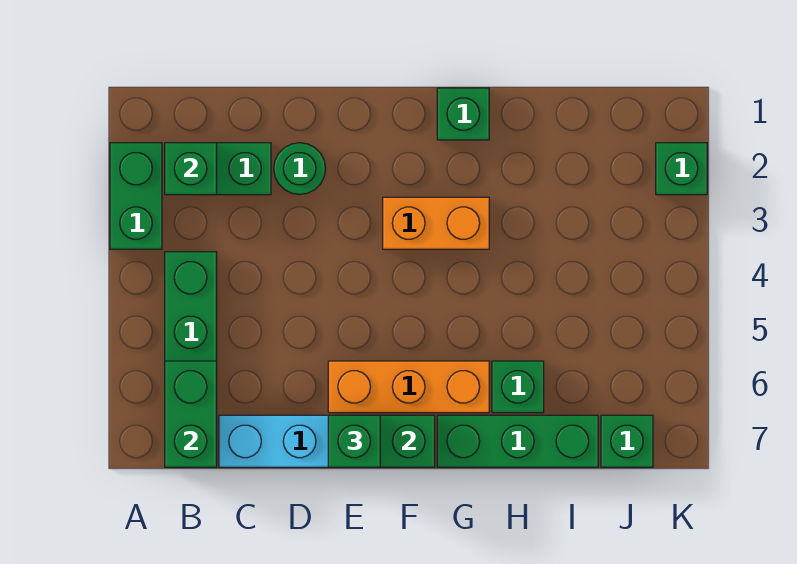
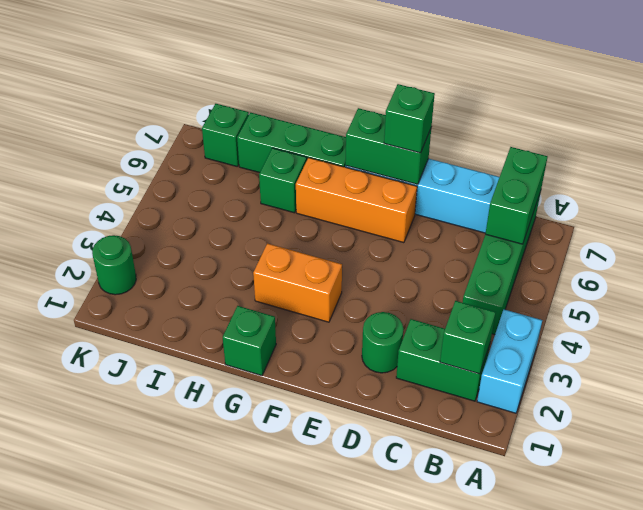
green 1x2 brick [110,143,162,249] -> cyan 1x2 brick [477,310,542,413]
green 1x1 brick [656,143,707,195] -> green 1x1 round brick [92,235,136,295]

